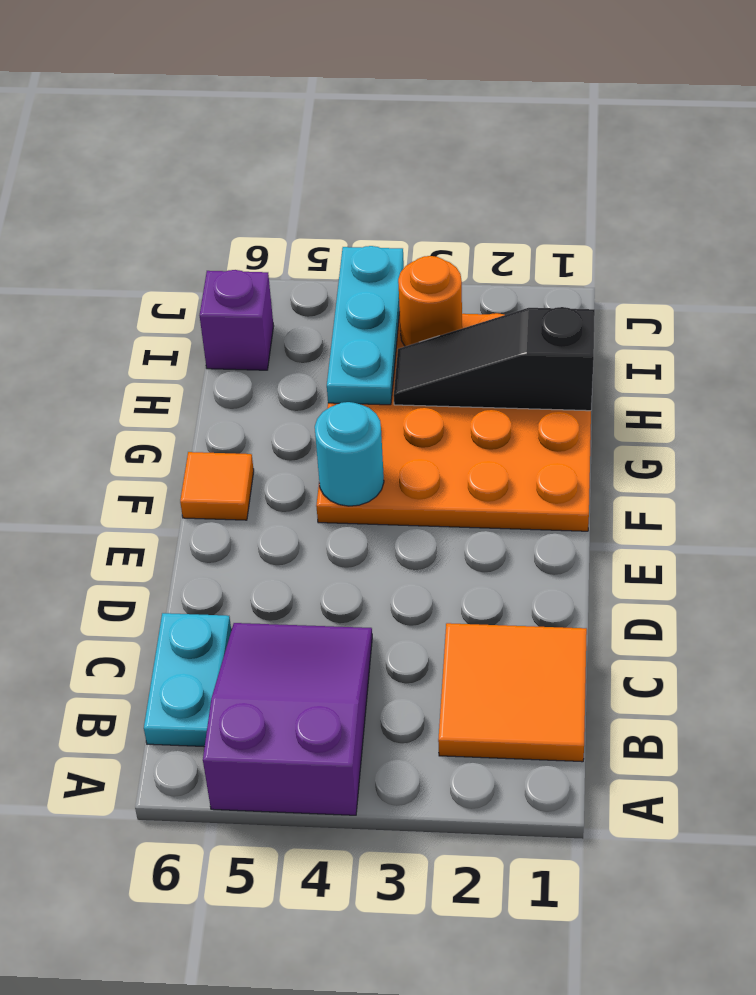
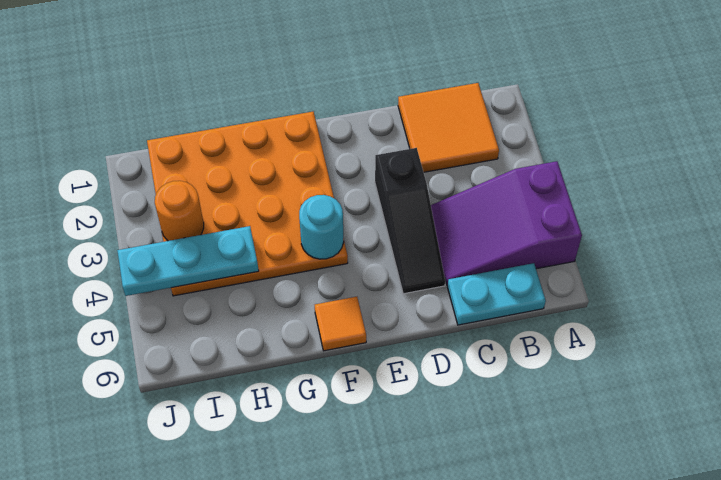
black 1x3 slope [394,307,595,411] -> black 1x3 slope moved to [375,148,445,294]
purple 1x1 brick [200,270,274,370] -> none

